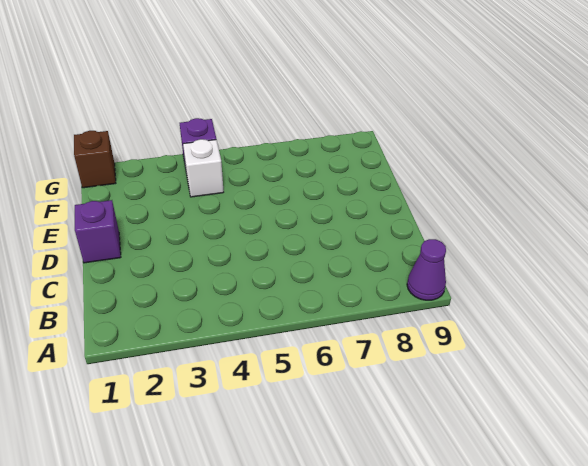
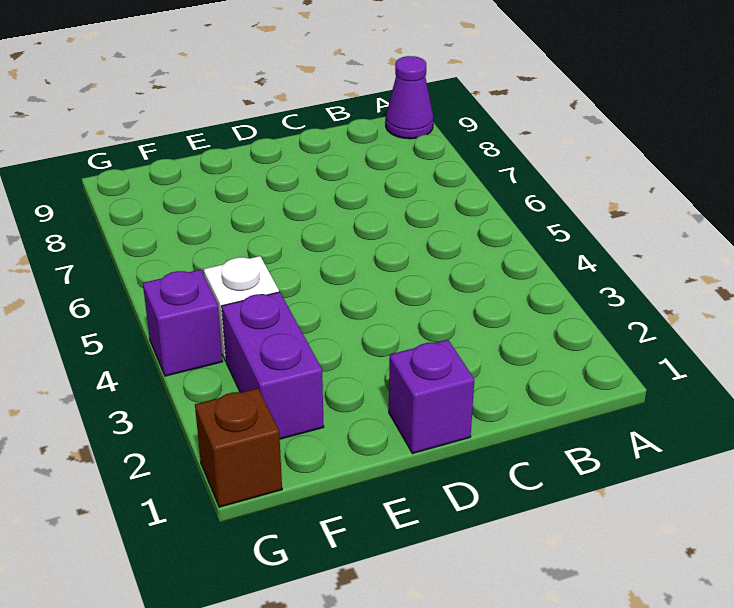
none -> purple 1x2 brick [222,292,324,439]

